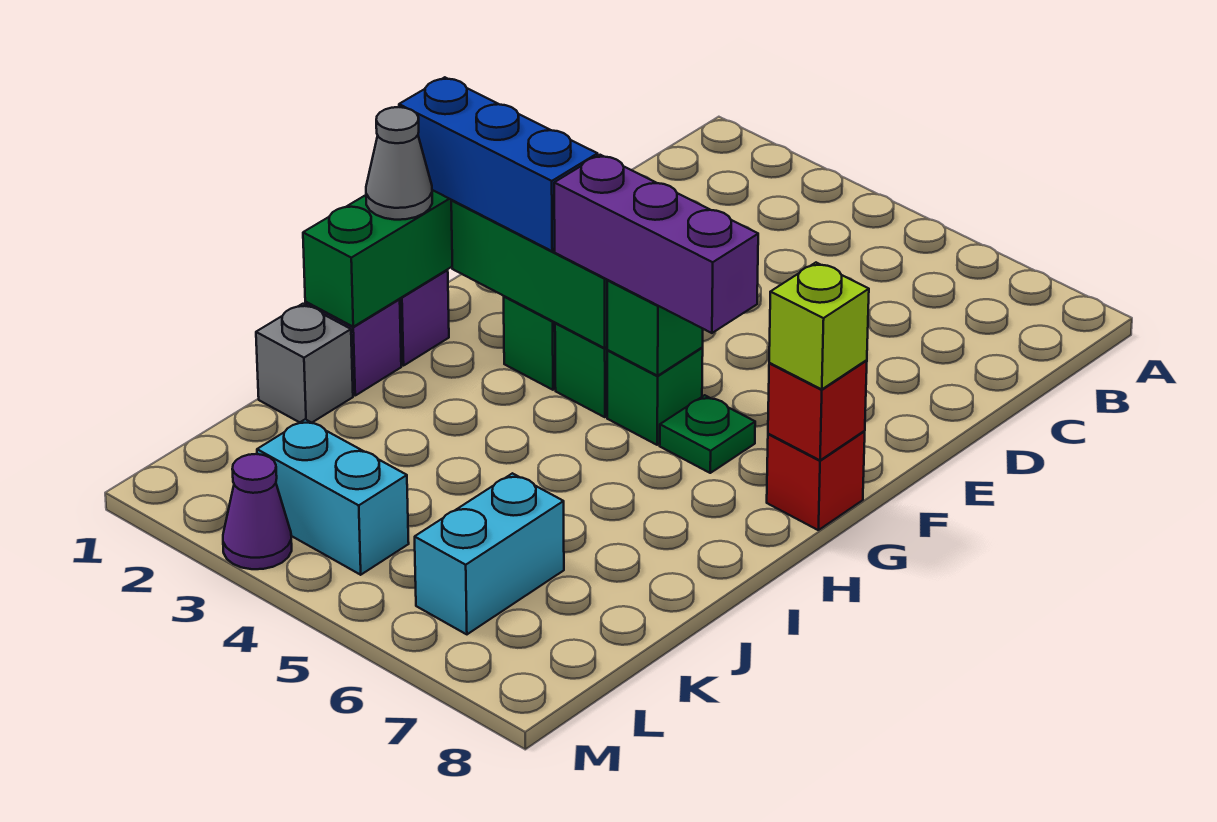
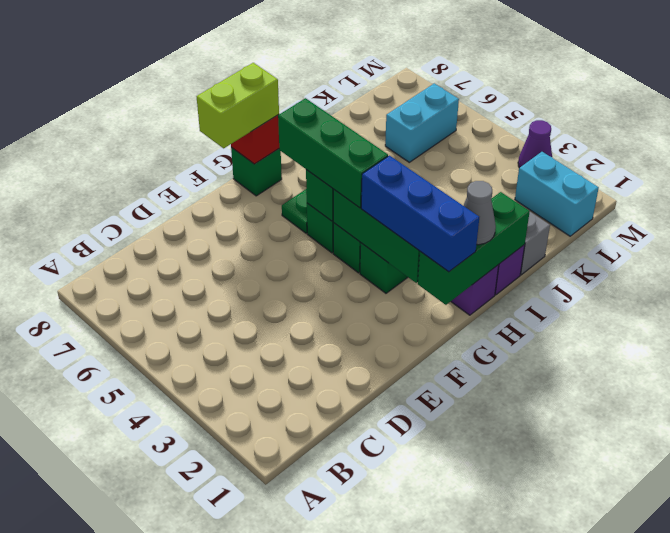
purple 1x3 brick [554,155,758,333] -> green 1x3 brick [278,98,388,208]
red 1x1 brick [767,431,865,530] -> green 1x1 brick [231,148,282,196]
lime 1x1 brick [769,263,869,389] -> lime 1x2 brick [197,63,279,148]
cyan 1x2 brick [257,419,409,575] -> cyan 1x2 brick moved to [515,152,599,236]

